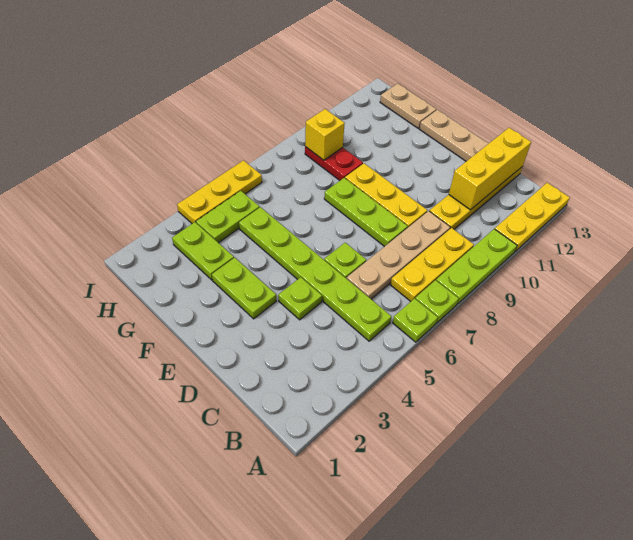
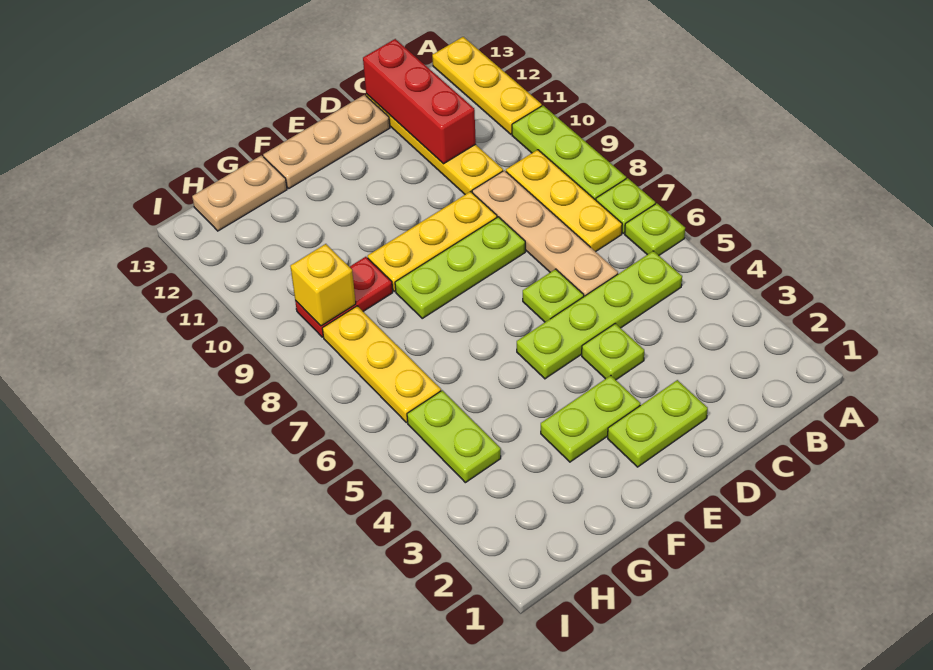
lime 1x6 plate [239,207,391,341] -> lime 1x4 plate [517,251,682,379]
yellow 1x3 brick [449,128,531,210] -> red 1x3 brick [363,39,476,164]
lime 1x2 plate [172,222,234,280] -> lime 1x2 plate moved to [608,380,708,467]
yellow 1x3 plate [177,160,262,224] -> yellow 1x3 plate moved to [322,306,441,423]

